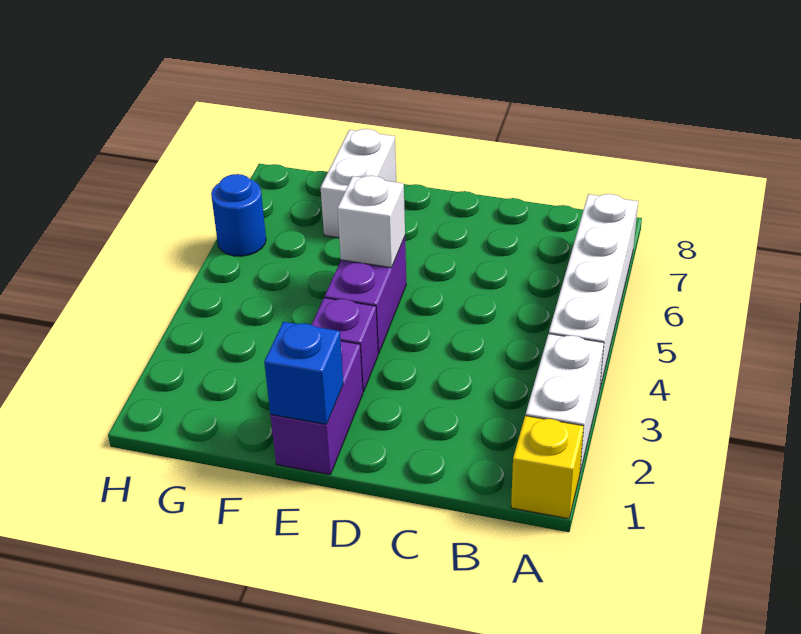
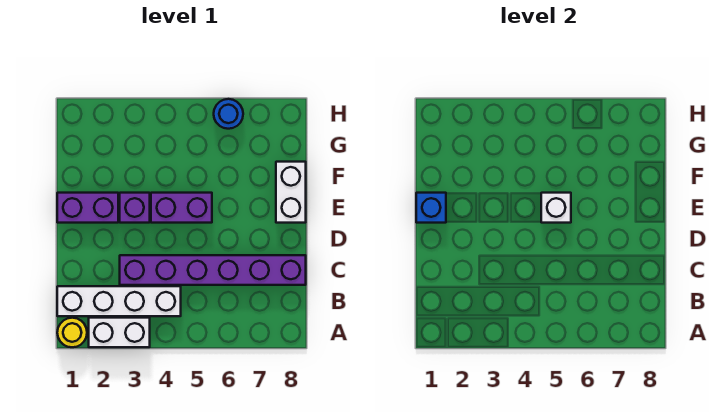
yellow 1x1 brick [511,416,584,519] -> yellow 1x1 round brick [57,318,87,347]
white 1x4 brick [549,194,638,388] -> white 1x4 brick moved to [57,286,181,316]
none -> purple 1x6 brick [120,255,306,285]
white 1x2 brick [320,129,396,238] -> white 1x2 brick turned to [276,162,306,223]

